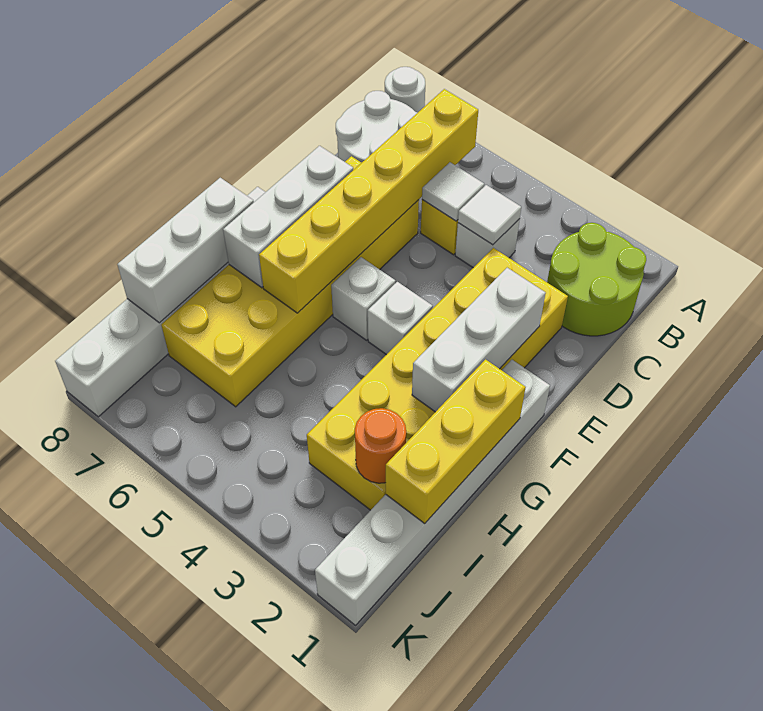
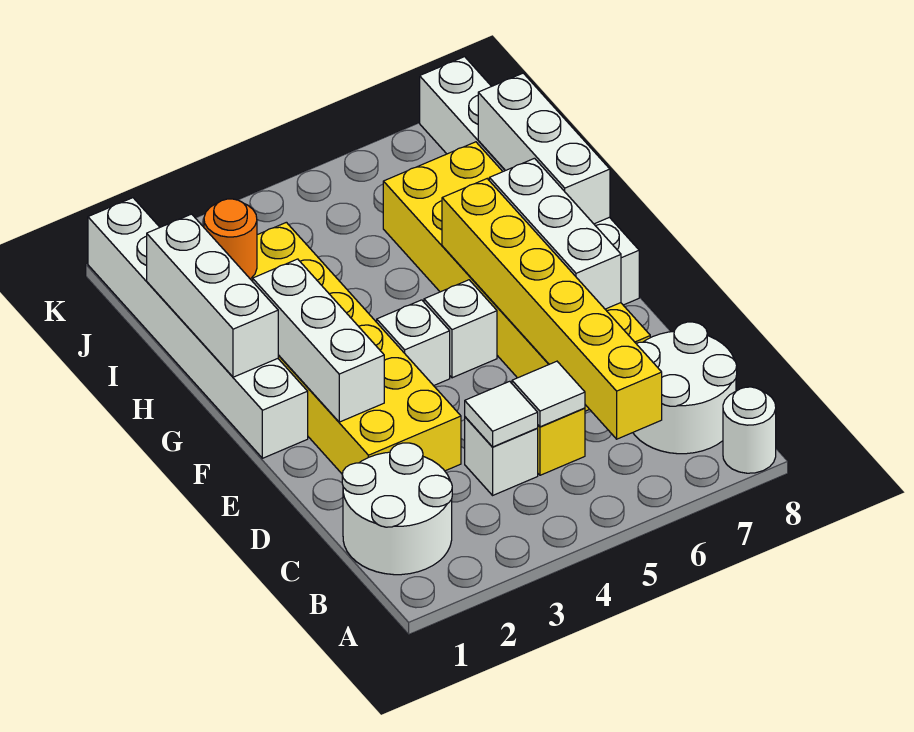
lime 2x2 round brick [547,223,646,336] -> white 2x2 round brick [342,443,452,575]
yellow 1x3 brick [386,360,526,523] -> white 1x3 brick [147,214,278,377]

